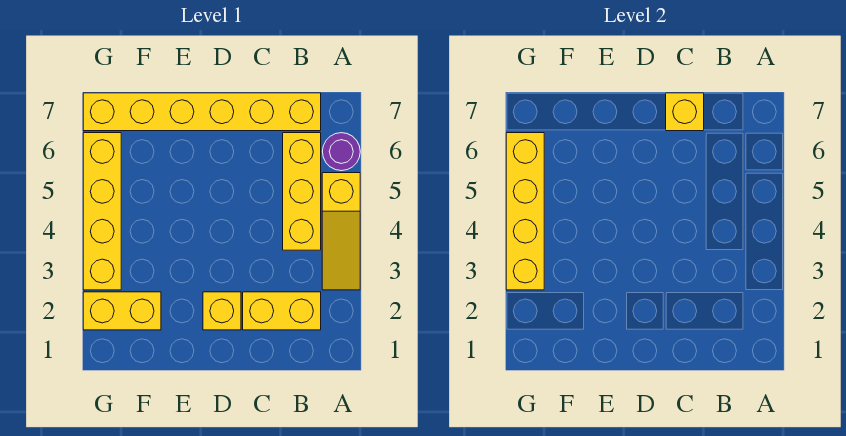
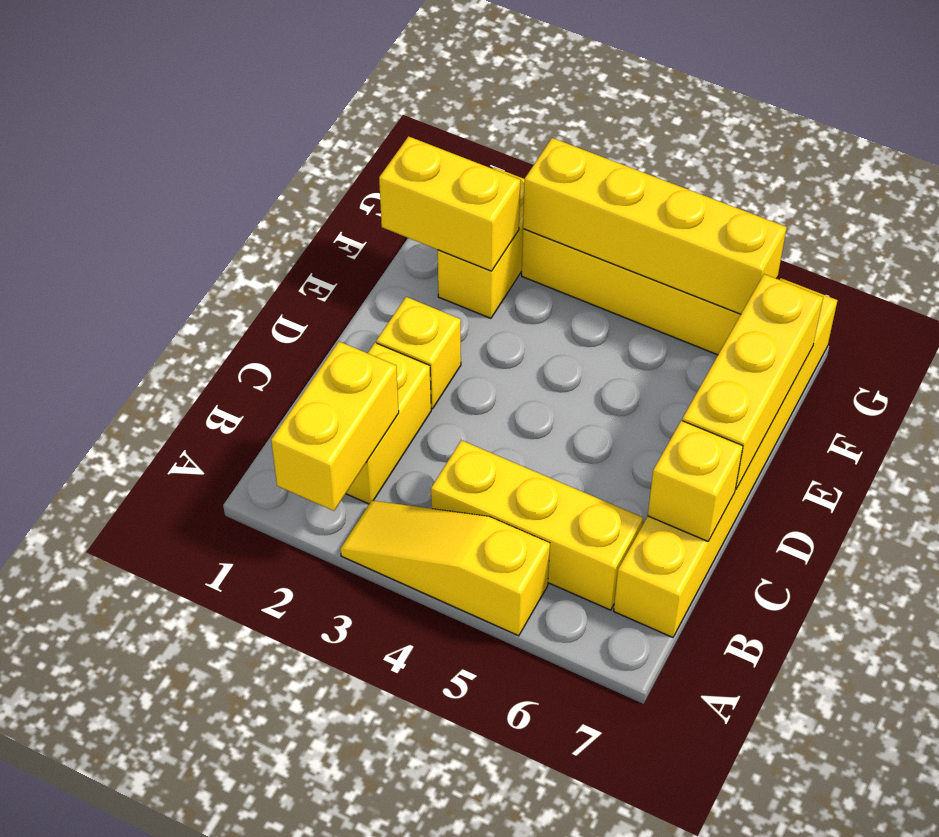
none -> yellow 1x2 brick [271,342,399,511]
purple 1x1 round brick [322,133,360,171] -> none
none -> yellow 1x3 brick [682,274,823,489]
none -> yellow 1x2 brick [379,136,520,271]

